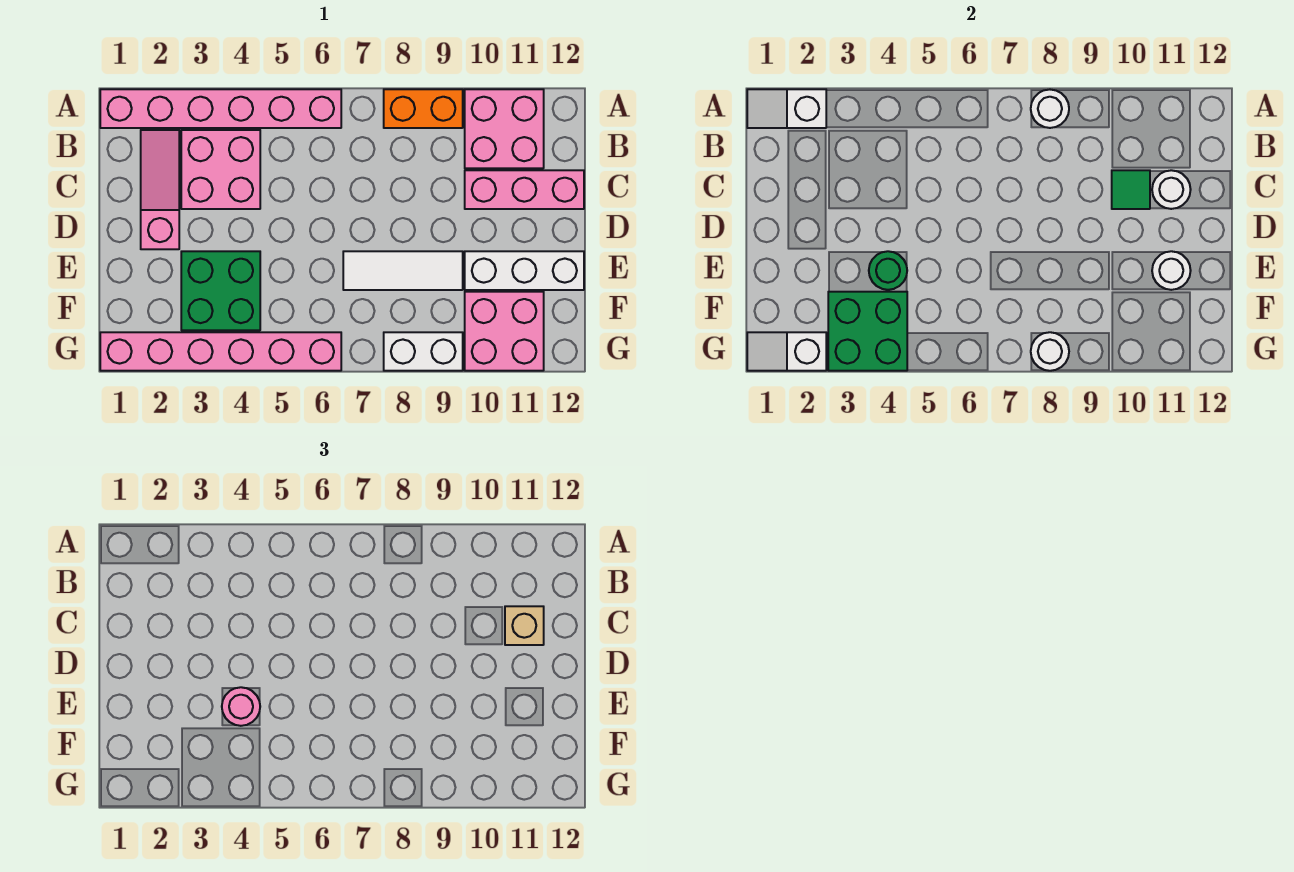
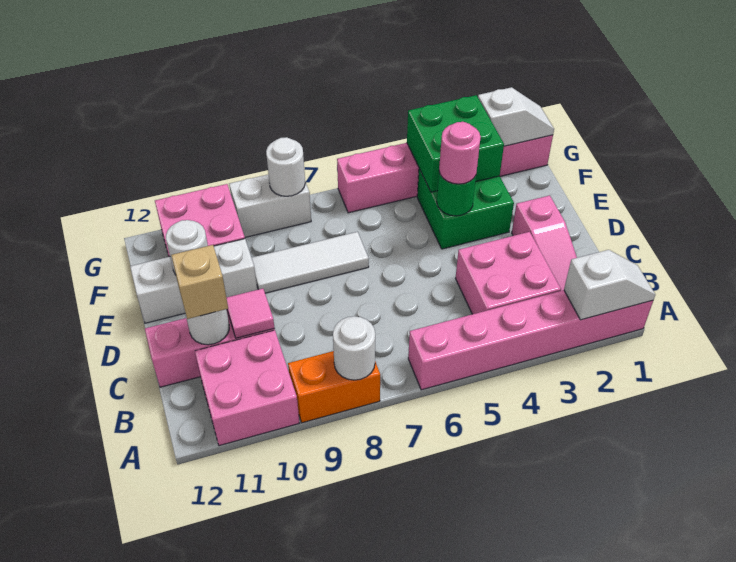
green 1x1 tile [1112,170,1150,209] -> pink 1x1 tile [226,289,274,338]

